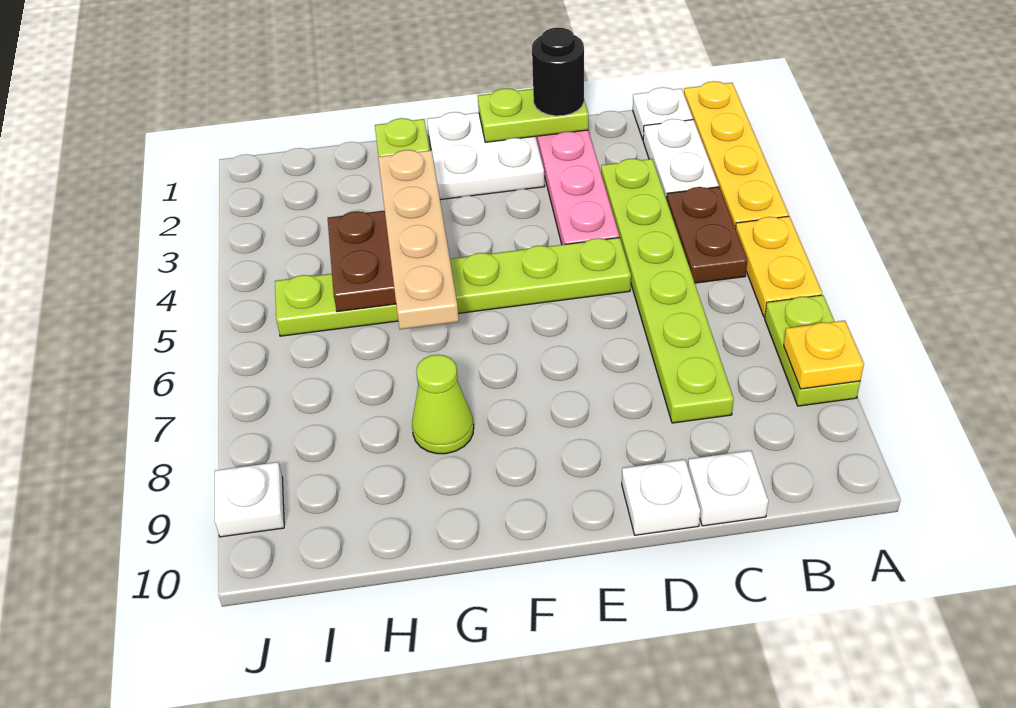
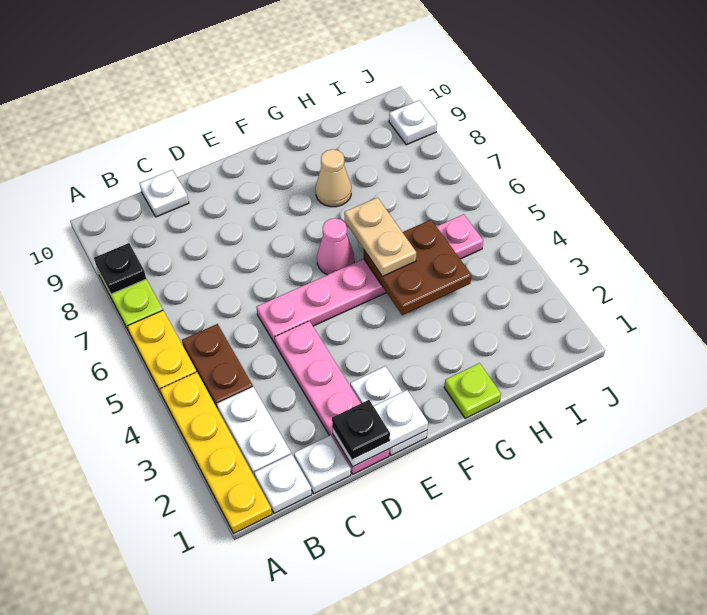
yellow 1x1 plate [784,320,864,389] -> black 1x1 plate [94,243,146,294]
lime 1x6 plate [601,159,734,423] -> none
lime 1x2 plate [478,88,588,142] -> white 1x2 plate [332,390,428,467]
black 1x1 round brick [532,28,584,116] -> black 1x1 plate [332,400,390,459]
lime 1x6 plate [275,238,631,336] -> pink 1x6 plate [257,214,483,343]
white 1x1 plate [622,460,700,535] -> white 1x1 plate moved to [294,435,351,494]
white 2x2 plate [427,112,545,200] -> white 1x2 plate [350,366,427,455]
none -> pink 1x1 cone [317,218,354,275]
tan 1x4 plate [378,150,459,329] -> tan 1x2 plate [344,198,416,276]
lime 1x1 cone [412,355,474,454] -> tan 1x1 cone [316,149,351,207]

